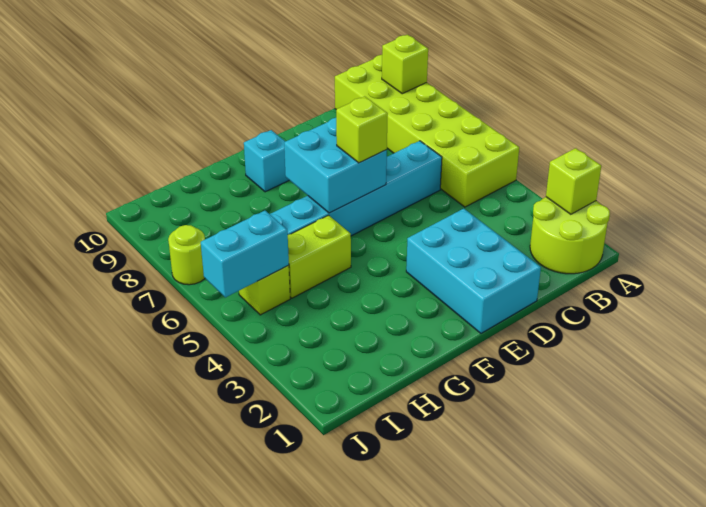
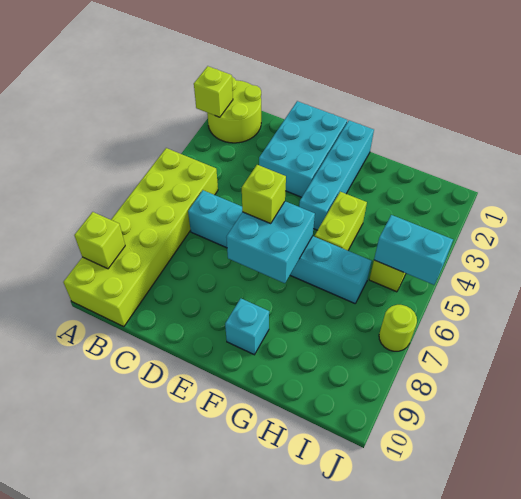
none -> cyan 1x4 brick [299,120,374,230]
lime 1x2 brick [288,215,351,298] -> lime 1x2 brick turned to [315,192,367,251]

